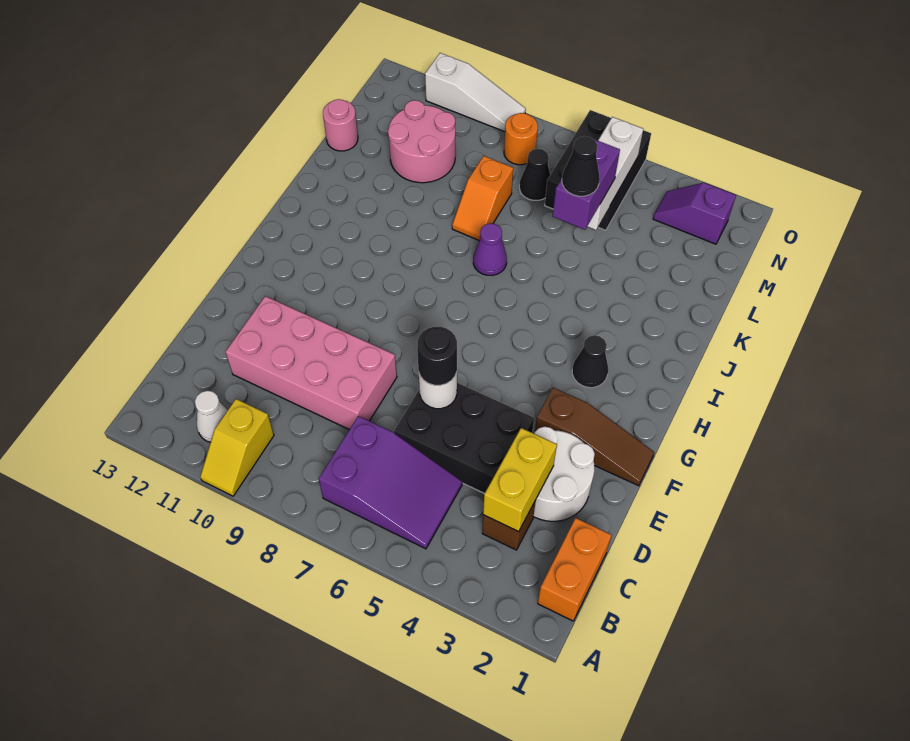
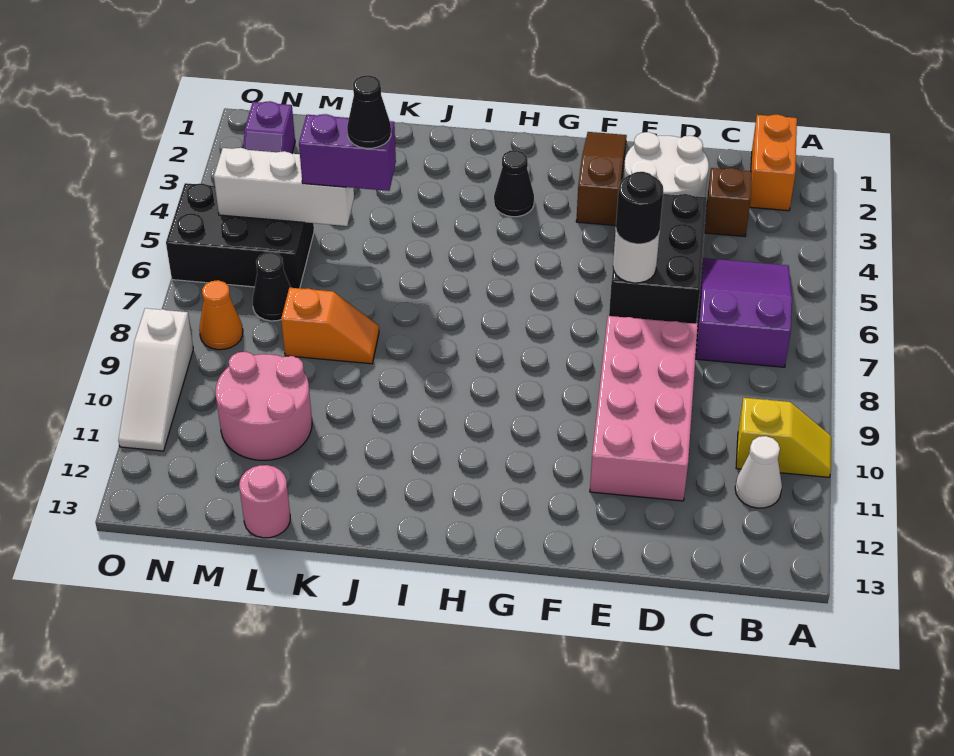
orange 1x2 brick [538,518,612,621] -> orange 1x2 brick turned to [750,114,797,211]
yellow 1x2 brick [483,428,557,532] -> none
purple 1x1 cone [473,223,507,275] -> none
orange 1x1 round brick [504,113,538,165] -> orange 1x1 cone [199,280,243,350]
white 1x3 slope [425,53,526,132] -> white 1x3 slope turned to [118,308,193,451]

